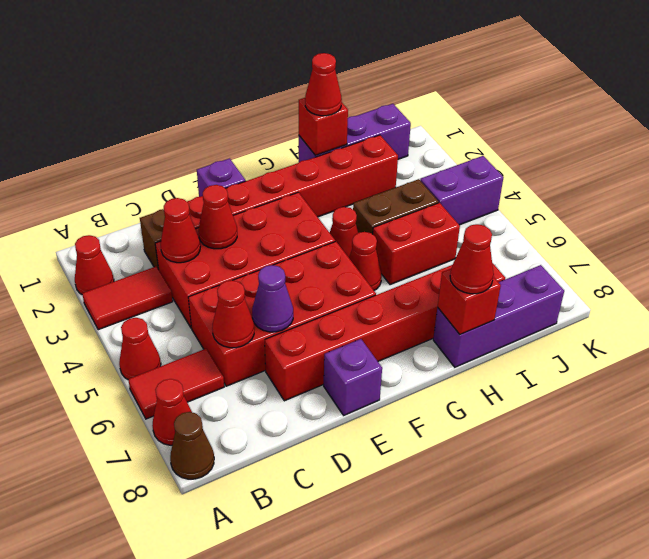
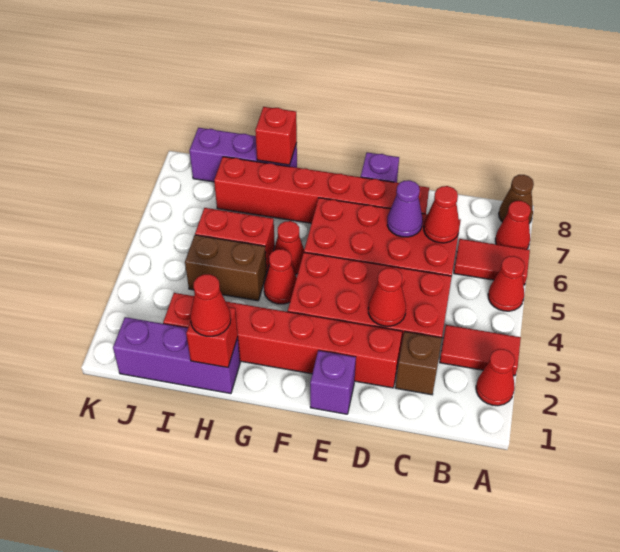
red 1x1 cone [161,198,200,263] -> none
red 1x1 cone [450,224,494,294] -> none
purple 1x2 brick [420,156,504,225] -> none

